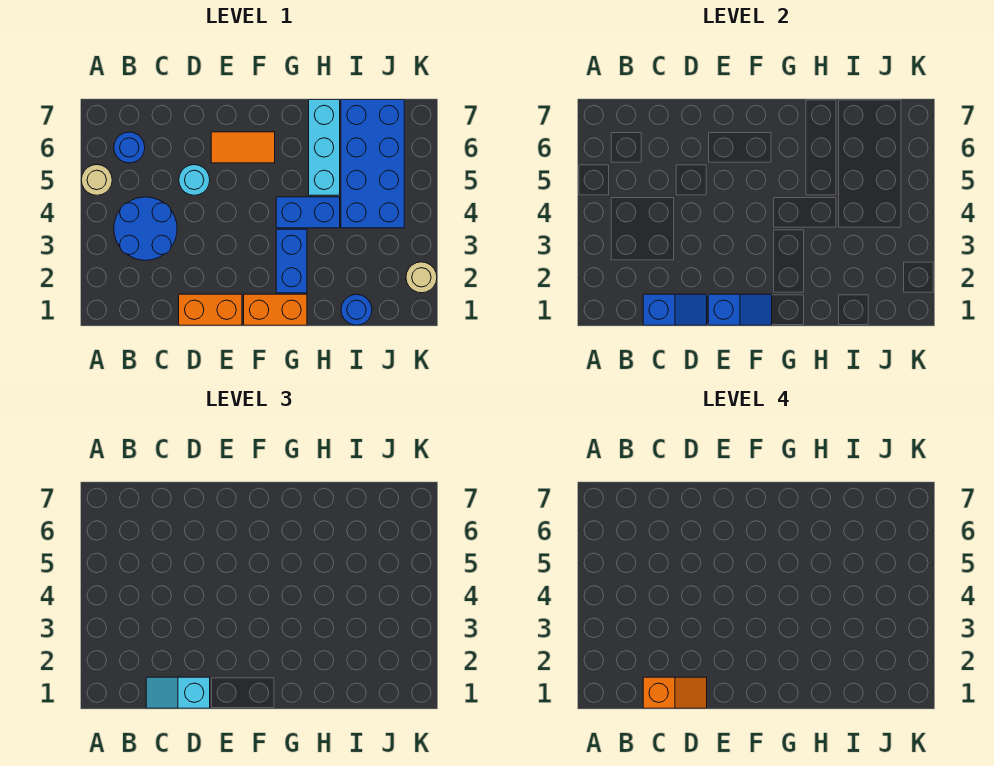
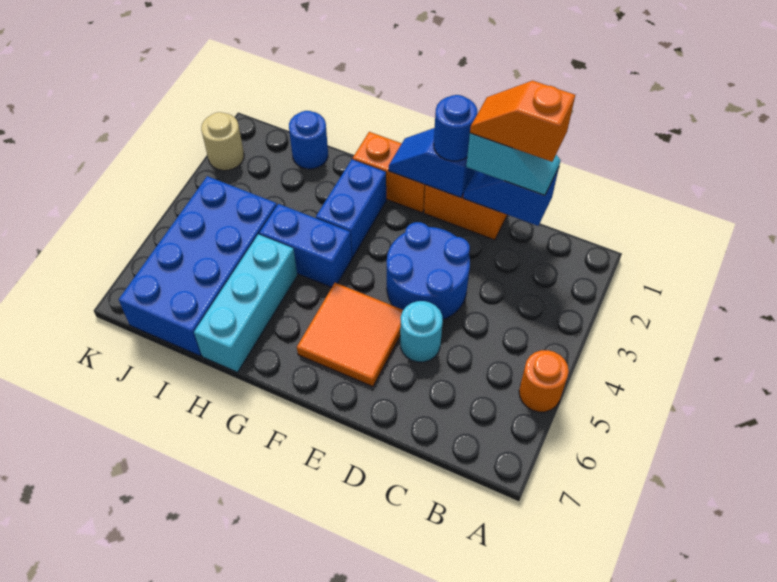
tan 1x1 round brick [81,165,112,195] -> orange 1x1 round brick [519,350,569,412]
blue 2x2 round brick [114,197,177,260] -> blue 2x2 round brick moved to [387,222,470,320]
blue 1x1 round brick [114,132,145,163] -> blue 1x1 round brick moved to [434,95,478,161]
orange 1x2 tile [211,132,275,163] -> orange 2x2 tile [297,283,403,387]

